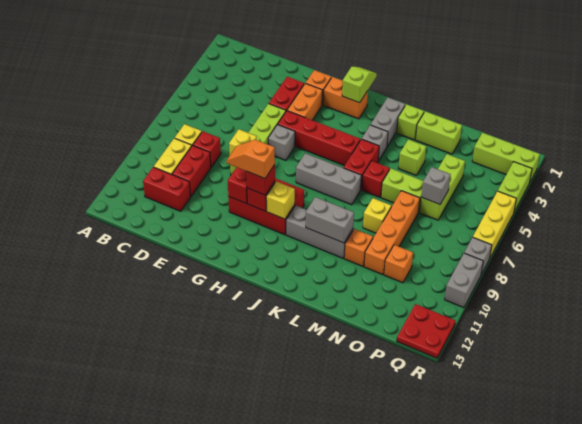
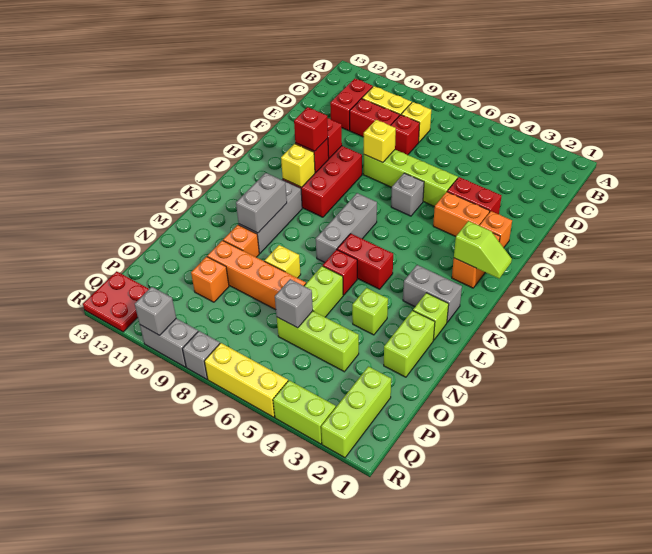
red 1x4 brick [278,111,360,166] -> none
orange 1x2 slope [227,140,275,179] -> none
grey 1x1 brick [362,125,388,161] -> grey 1x1 brick moved to [135,287,176,335]

